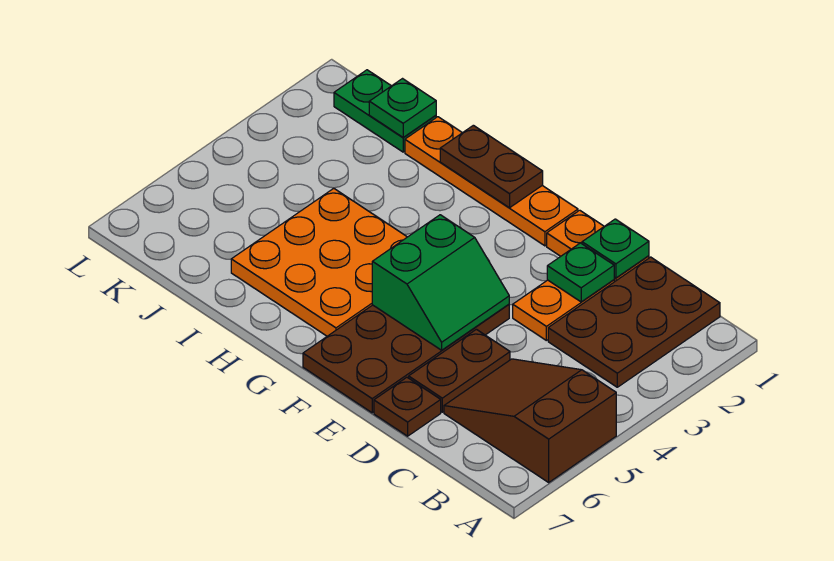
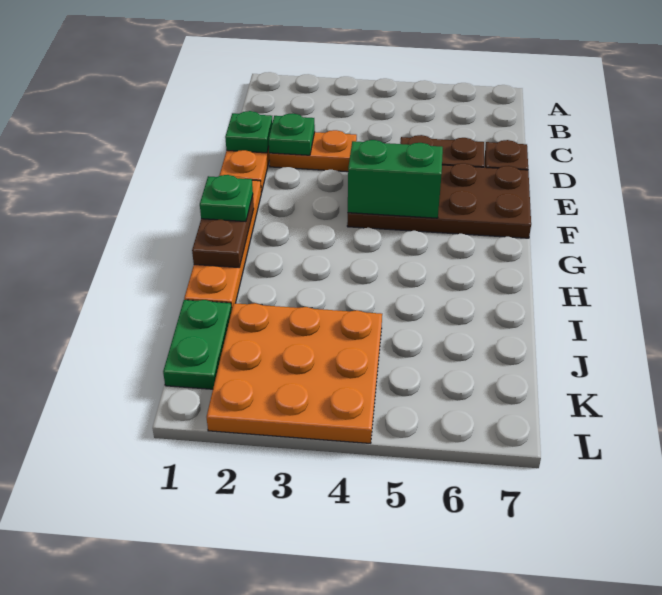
brown 2x3 slope [444,359,616,482] -> none
brown 2x3 plate [548,257,720,387] -> none
orange 3x3 plate [231,188,407,336] -> orange 3x3 plate moved to [207,303,382,443]
green 1x1 plate [369,79,436,137] -> green 1x1 plate moved to [200,175,253,222]

